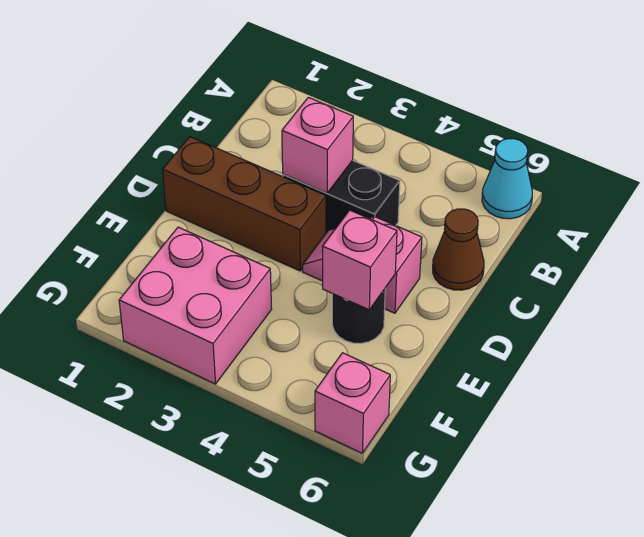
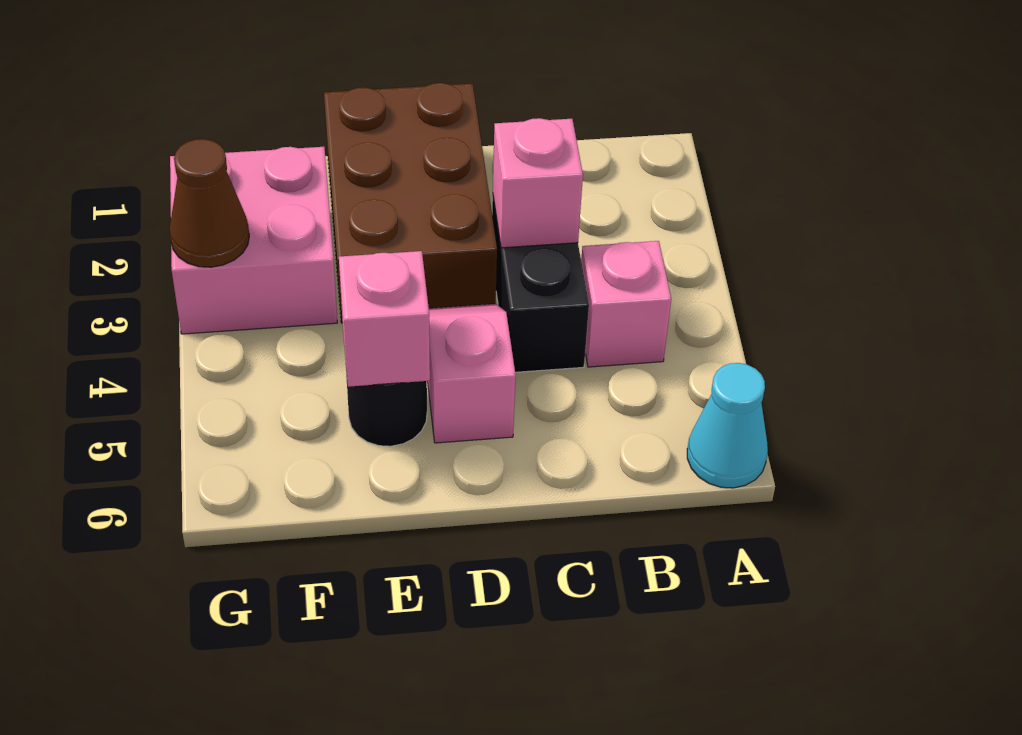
brown 1x1 cone [433,209,484,290] -> brown 1x1 cone moved to [169,139,249,267]
brown 1x3 brick [163,137,326,271] -> brown 2x3 brick [324,83,497,323]
pink 1x1 brick [315,353,390,453] -> pink 1x1 brick moved to [581,241,671,367]

